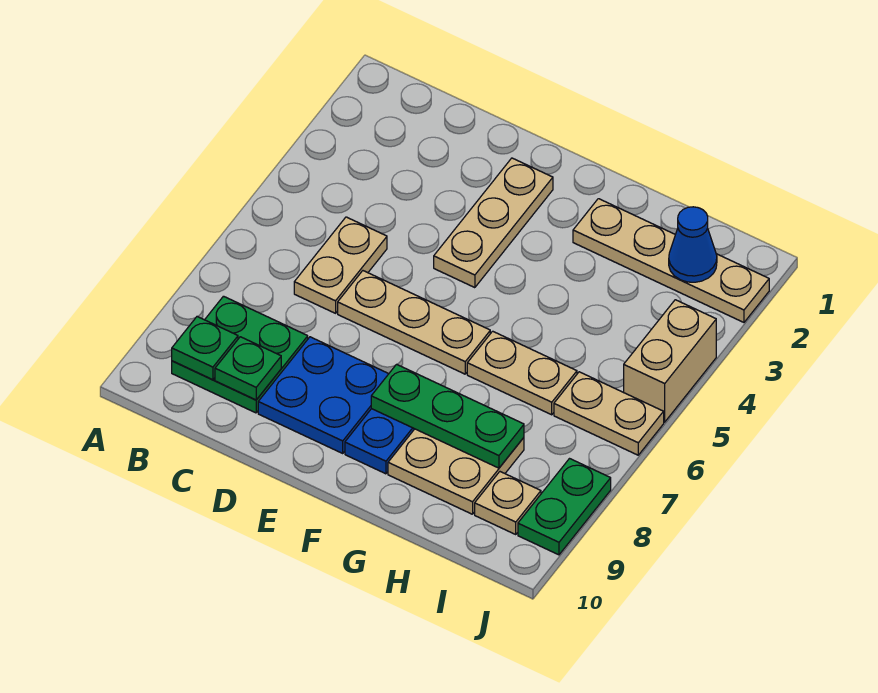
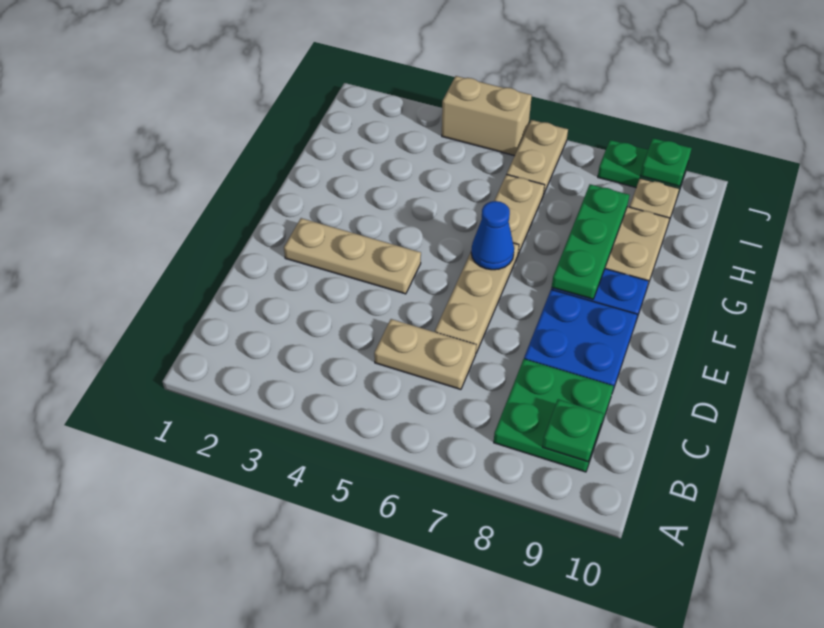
green 1x1 plate [215,337,281,400] -> green 1x1 plate moved to [641,138,692,187]
tan 1x4 plate [573,199,769,322] -> none
blue 1x1 cone [669,207,717,282] -> blue 1x1 cone moved to [471,201,514,270]

